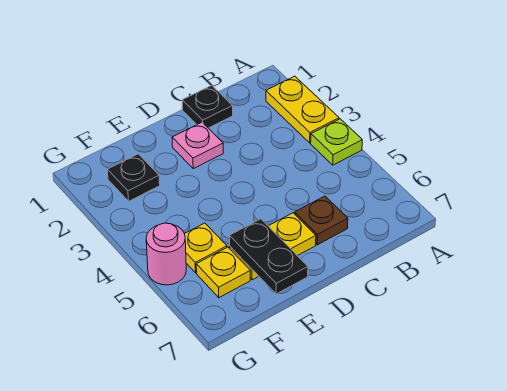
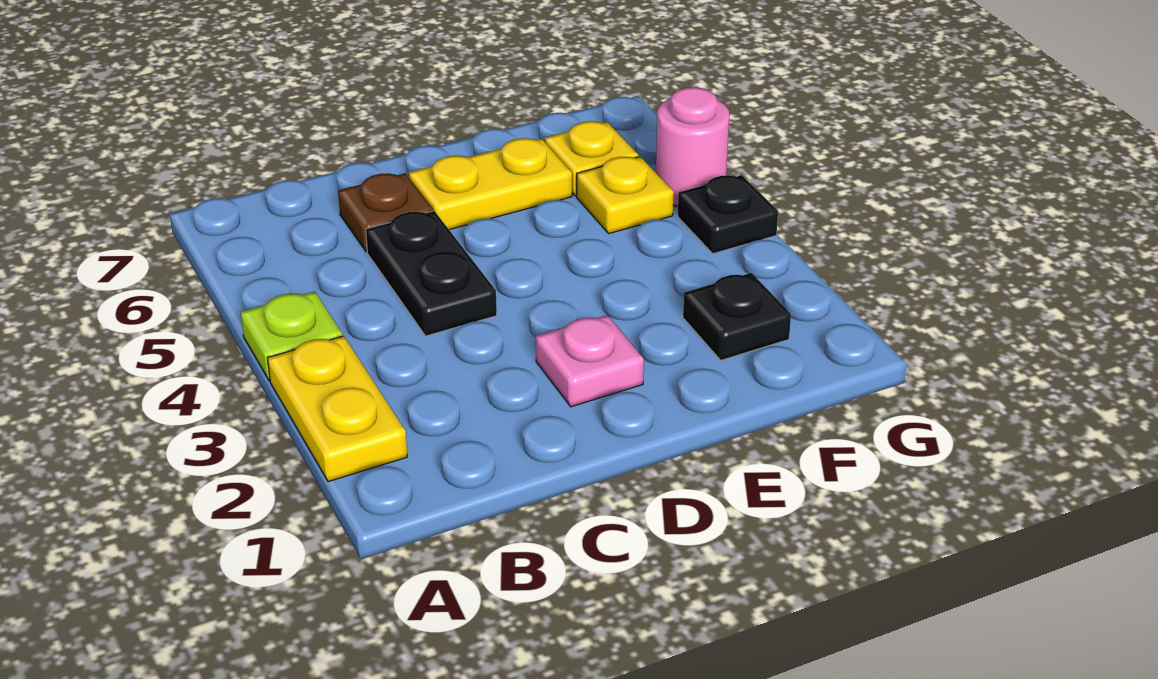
black 1x1 plate [182,85,233,128] -> black 1x1 plate moved to [678,175,778,254]
black 1x2 plate [230,219,308,294] -> black 1x2 plate moved to [366,211,497,336]

